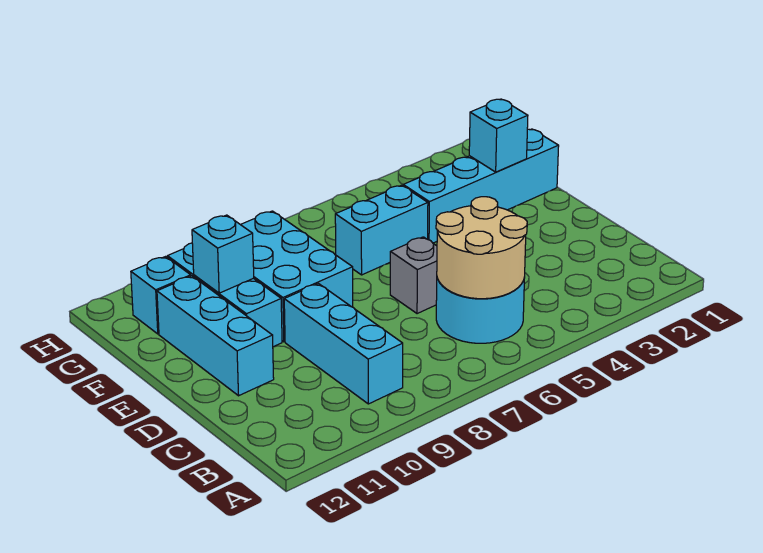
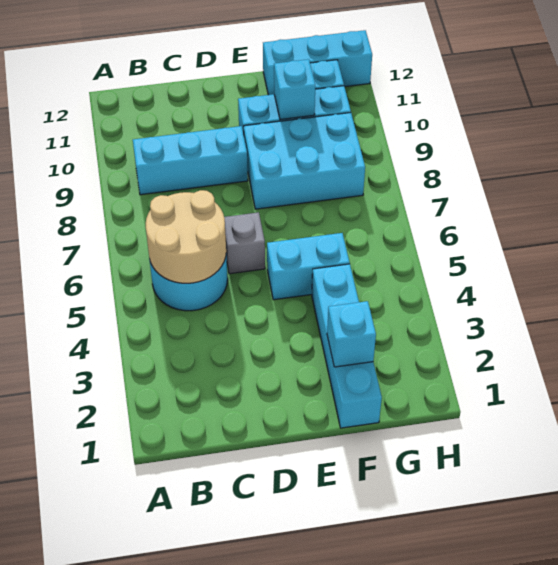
cyan 1x3 brick [157,276,274,396] -> cyan 1x3 brick moved to [263,30,372,95]
cyan 1x2 brick [335,185,428,275] -> cyan 1x2 brick turned to [267,233,350,300]

